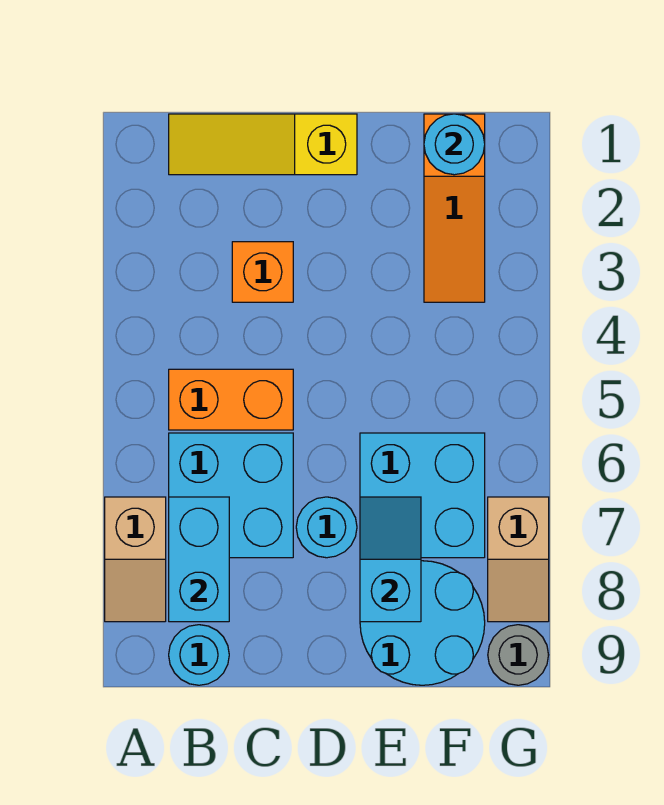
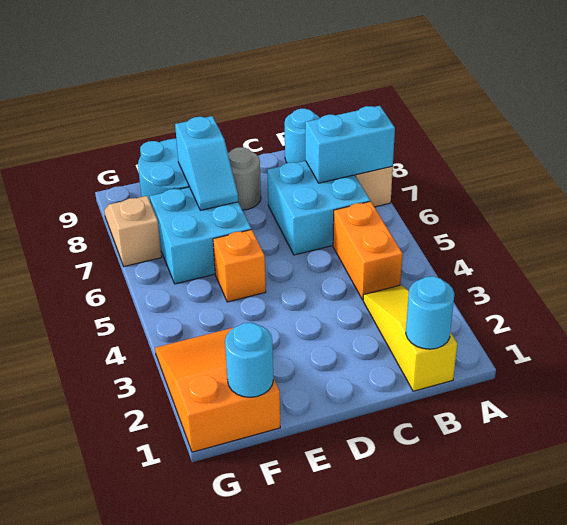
yellow 1x3 slope [169,114,357,175] -> yellow 1x3 slope turned to [363,285,457,391]
orange 1x2 brick [169,369,293,430] -> orange 1x2 brick turned to [333,201,403,300]
cyan 1x2 brick [169,497,229,622] -> cyan 1x2 brick turned to [305,106,395,183]
orange 1x1 brick [232,242,293,302] -> orange 1x1 brick moved to [213,230,266,302]
cyan 1x1 round brick [296,497,357,558] -> cyan 1x1 round brick moved to [406,276,454,349]
orange 1x3 slope [424,114,485,302] -> orange 2x3 slope [155,328,280,452]
grey 1x1 round brick [488,625,548,685] -> grey 1x1 round brick moved to [228,147,261,210]

